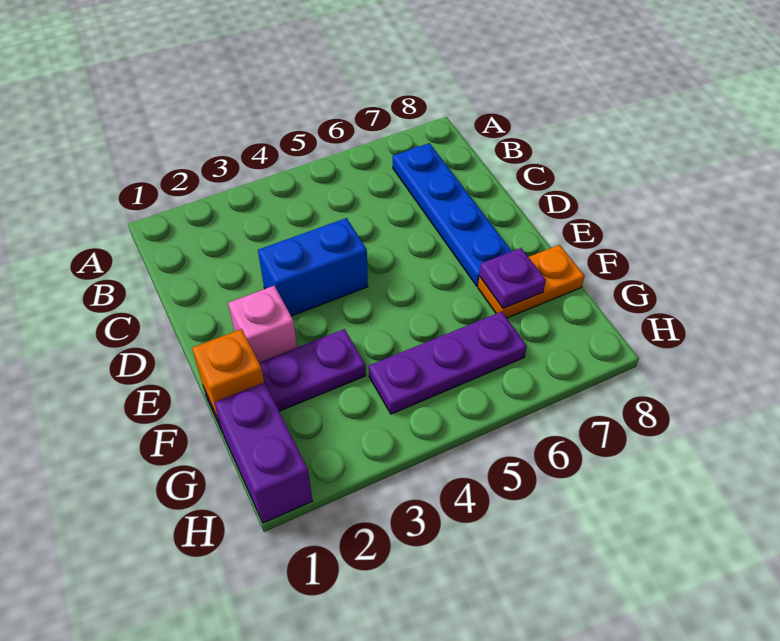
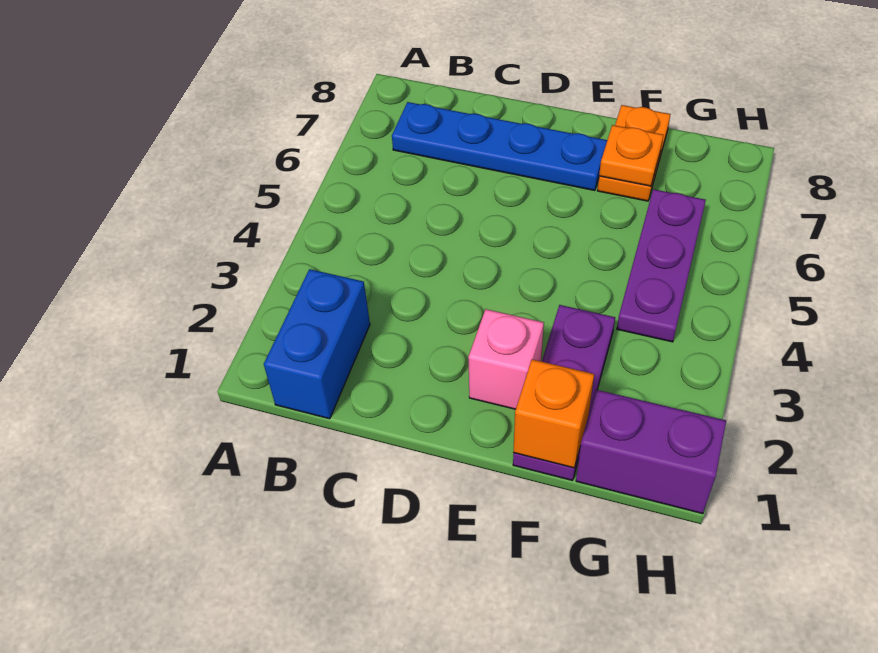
blue 1x2 brick [258,218,368,316] -> blue 1x2 brick moved to [264,269,370,419]
purple 1x1 plate [479,248,546,308] -> orange 1x1 plate [599,125,663,186]

